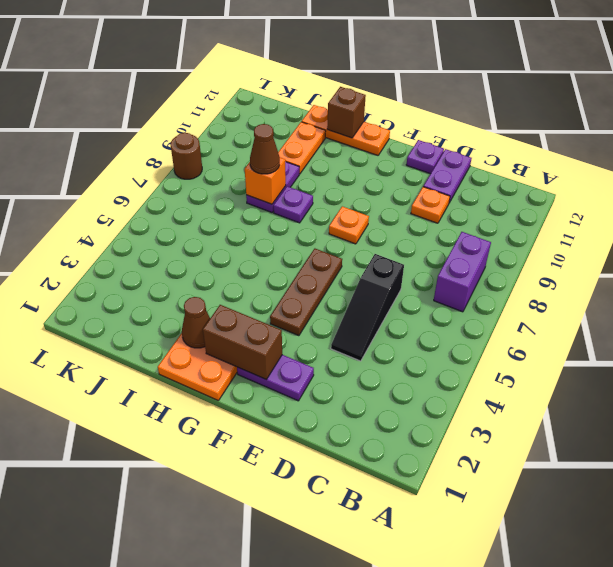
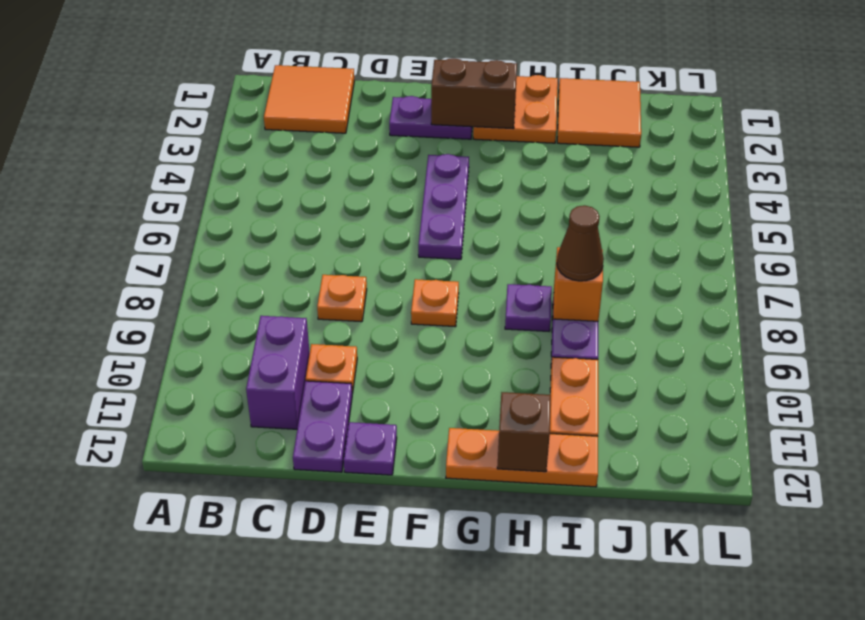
none -> orange 2x2 tile [264,65,354,133]
purple 1x2 brick [434,232,491,312] -> purple 1x2 brick moved to [246,316,310,429]
black 1x3 slope [331,254,404,361] -> none
none -> orange 1x1 plate [317,275,367,322]
brown 1x3 plate [270,249,342,336] -> purple 1x3 plate [418,154,469,259]
brown 1x1 cone [182,297,210,348] -> none
none -> orange 2x2 tile [557,78,641,147]
brown 1x1 round brick [171,133,202,179] -> none

